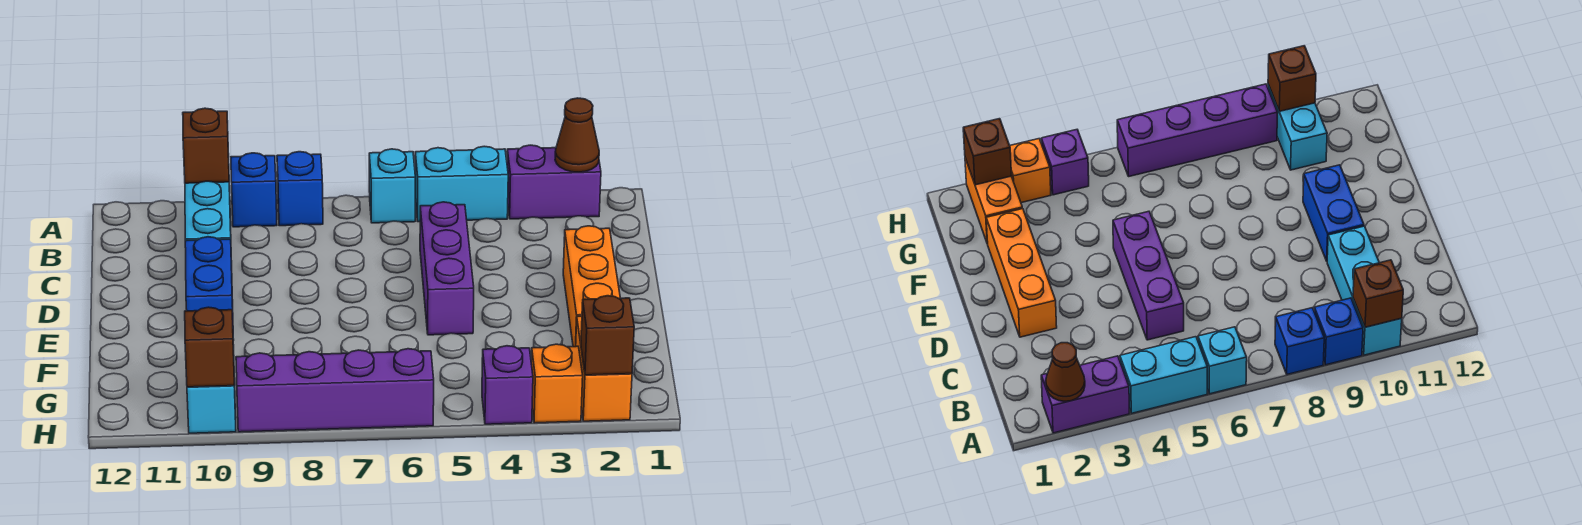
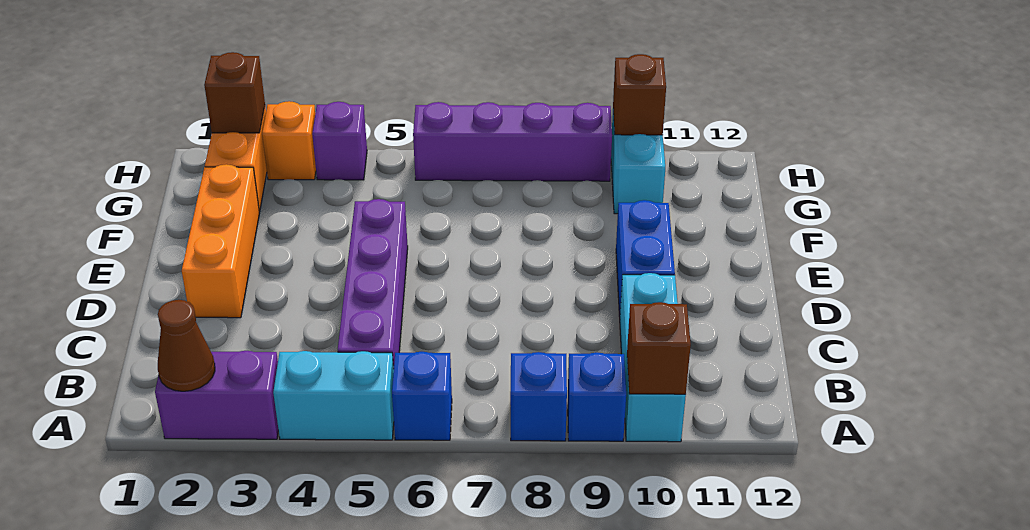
cyan 1x1 brick [369,149,415,223] -> blue 1x1 brick [392,352,452,440]
purple 1x3 brick [420,202,474,335] -> purple 1x4 brick [338,199,408,369]

